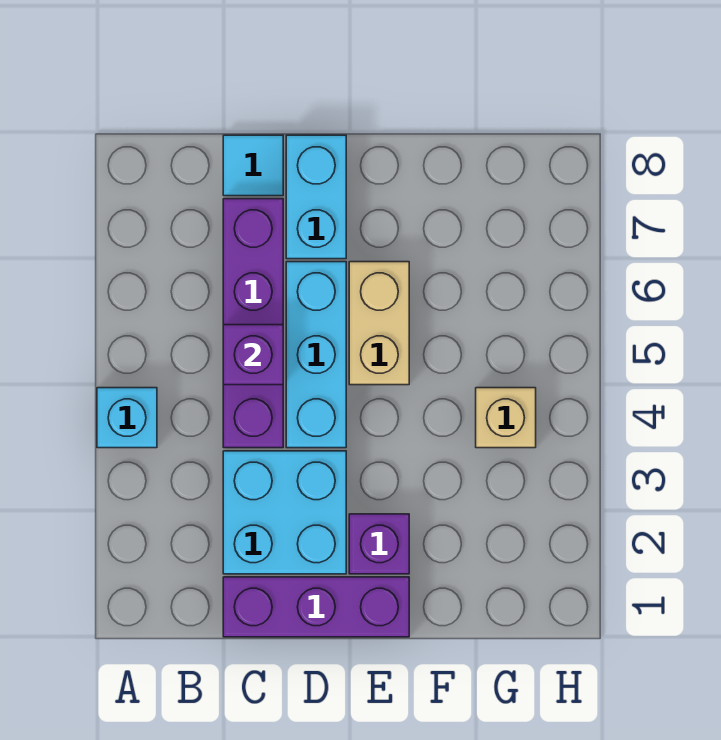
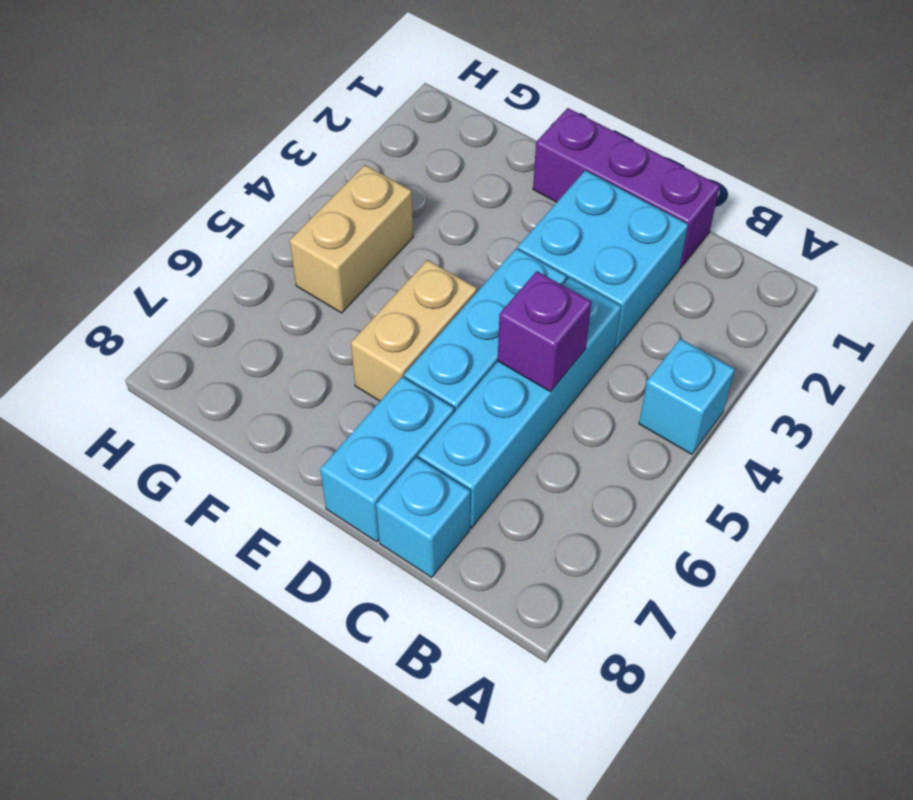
purple 1x4 brick [223,199,283,448] -> cyan 1x4 brick [418,278,621,528]
cyan 1x1 tile [223,135,283,196] -> cyan 1x1 brick [376,457,470,577]
purple 1x1 brick [349,514,409,574] -> none
tan 1x1 brick [476,388,536,448] -> tan 1x2 brick [290,165,413,313]

